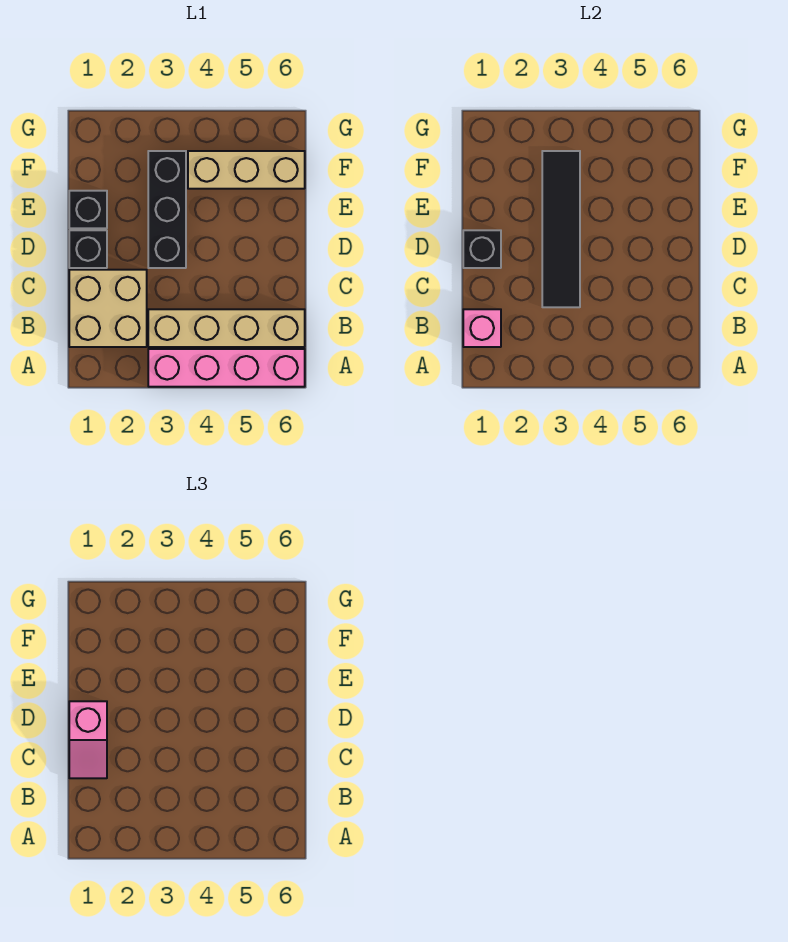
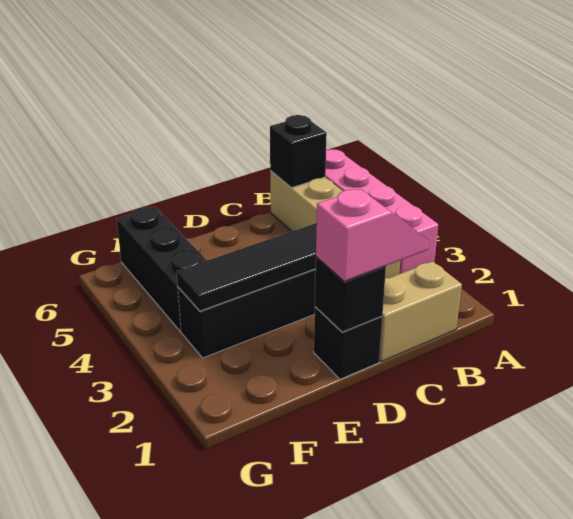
tan 2x2 brick [69,270,147,347] -> tan 1x2 brick [379,261,462,362]
pink 1x1 brick [463,309,501,347] -> none
black 1x1 brick [69,191,107,228] -> black 1x1 brick moved to [270,115,327,188]
tan 1x3 brick [188,151,305,189] -> black 1x3 brick [117,207,207,331]

